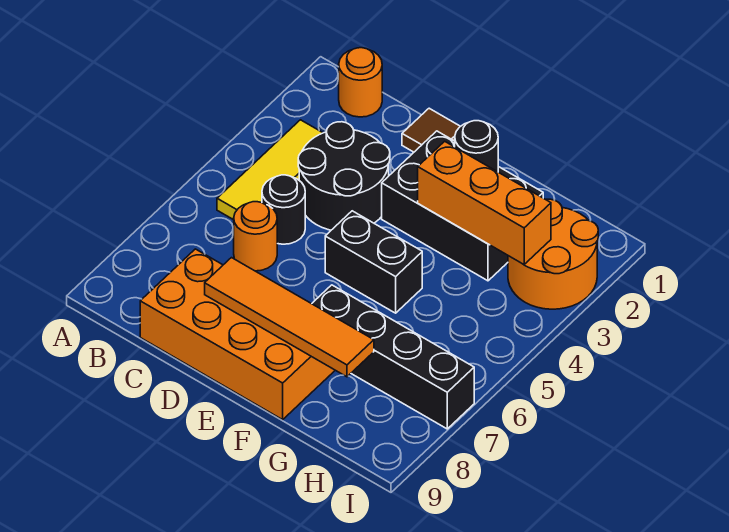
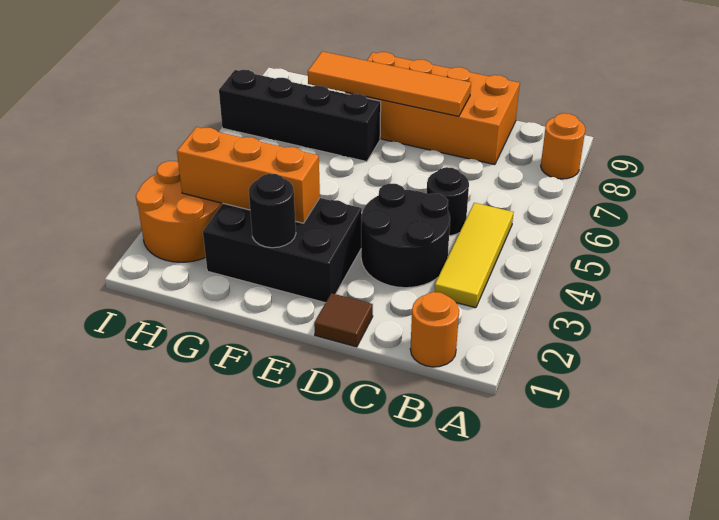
orange 1x1 round brick [234,202,277,271] -> orange 1x1 round brick moved to [541,113,585,179]
black 1x2 brick [325,211,422,313] -> none

